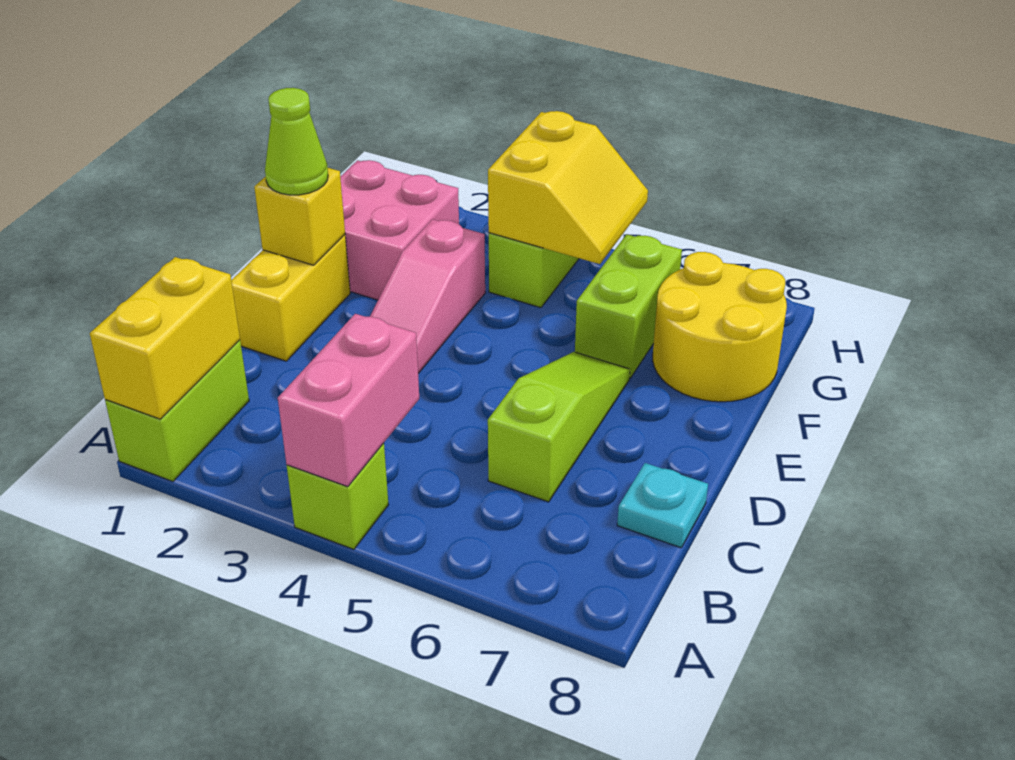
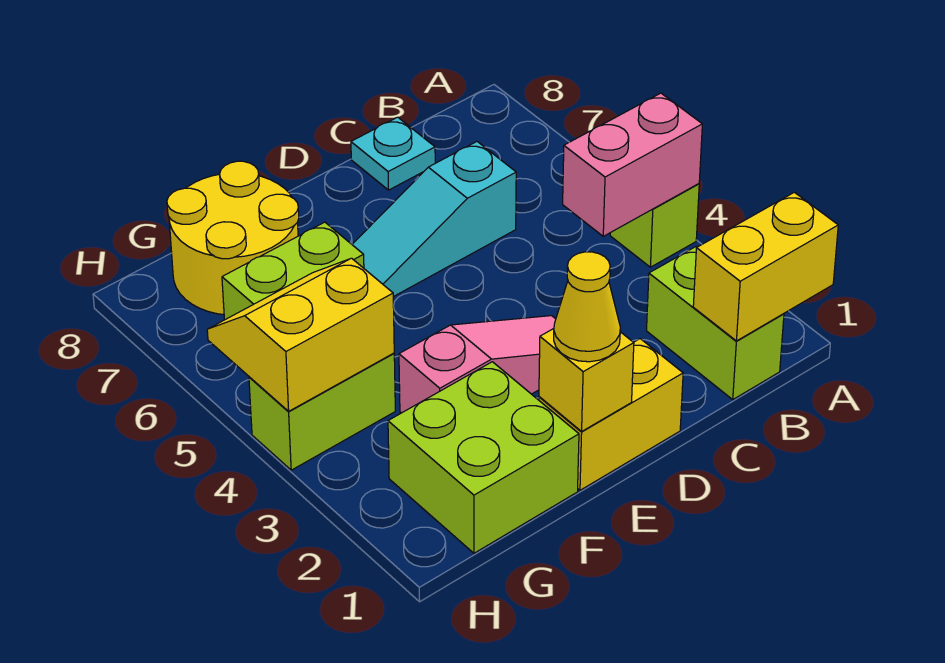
lime 1x2 brick [105,340,249,481] -> lime 1x2 brick turned to [647,246,784,399]
lime 1x3 slope [488,352,630,502] -> cyan 1x3 slope [352,142,516,297]
lime 1x1 cone [265,88,328,195] -> yellow 1x1 cone [554,252,620,362]
pink 2x2 brick [340,160,459,300] -> lime 2x2 brick [388,362,579,553]

